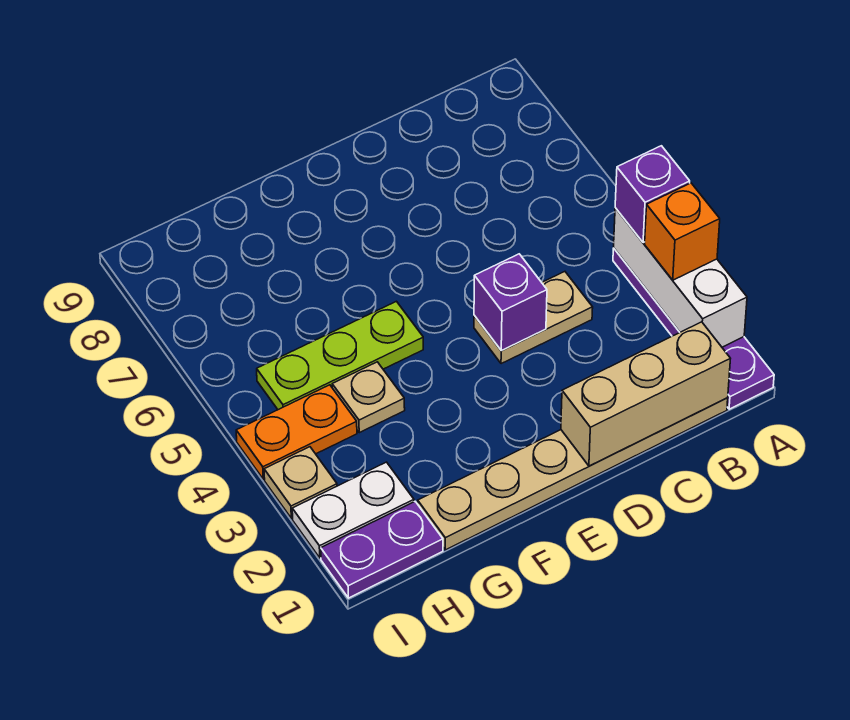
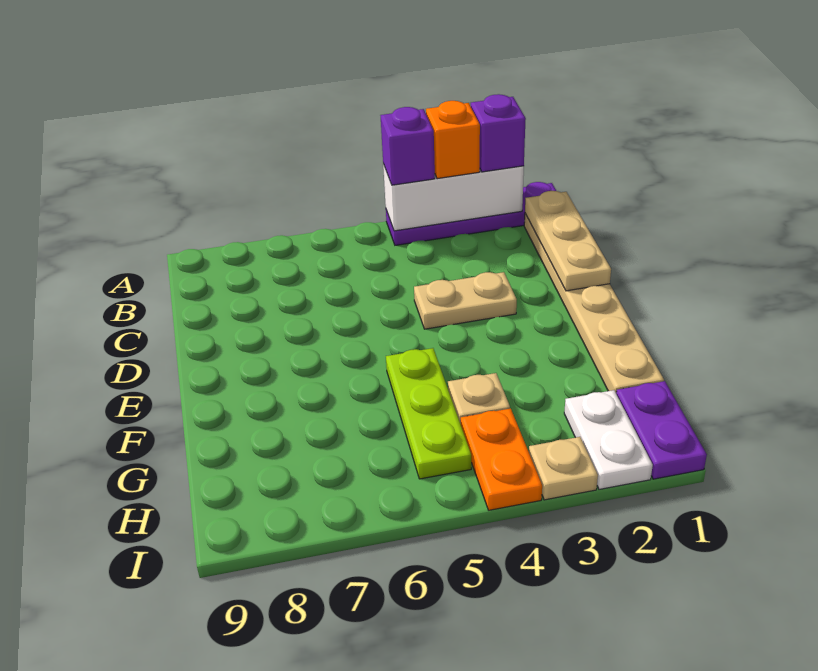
tan 1x3 brick [561,322,730,466] -> tan 1x3 plate [525,191,611,291]
tan 1x2 plate [474,272,593,364] -> tan 1x2 plate turned to [414,272,517,329]
purple 1x1 brick [474,254,547,350] -> purple 1x1 brick moved to [471,94,526,172]

